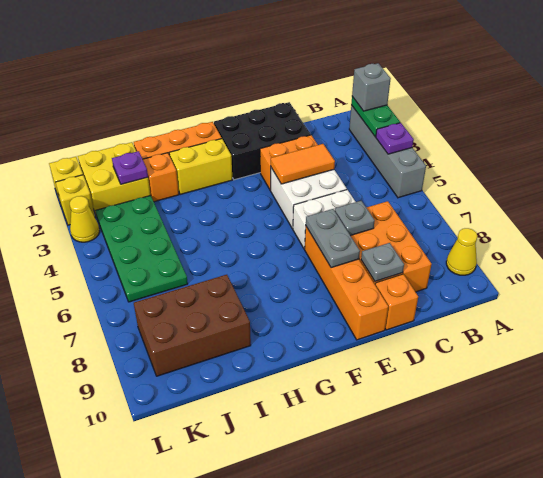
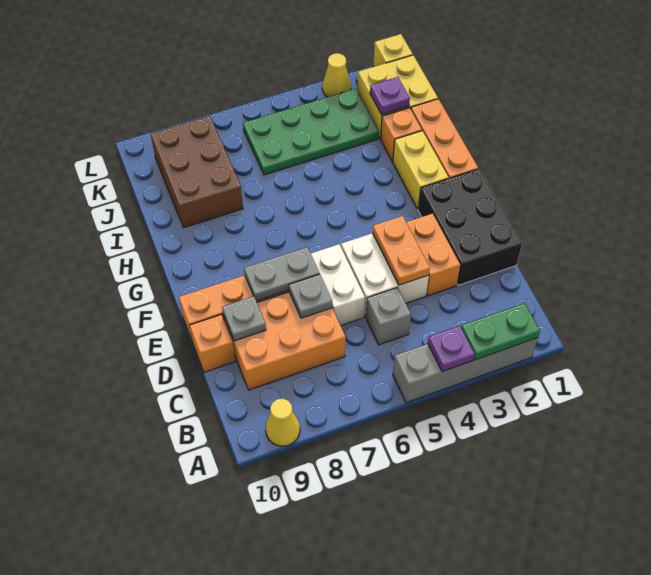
grey 1x1 brick [352,63,391,111] -> grey 1x1 brick moved to [366,288,411,345]
orange 1x2 tile [271,144,335,184] -> orange 1x2 plate [372,216,430,285]
yellow 1x1 brick [55,175,95,225] -> none

